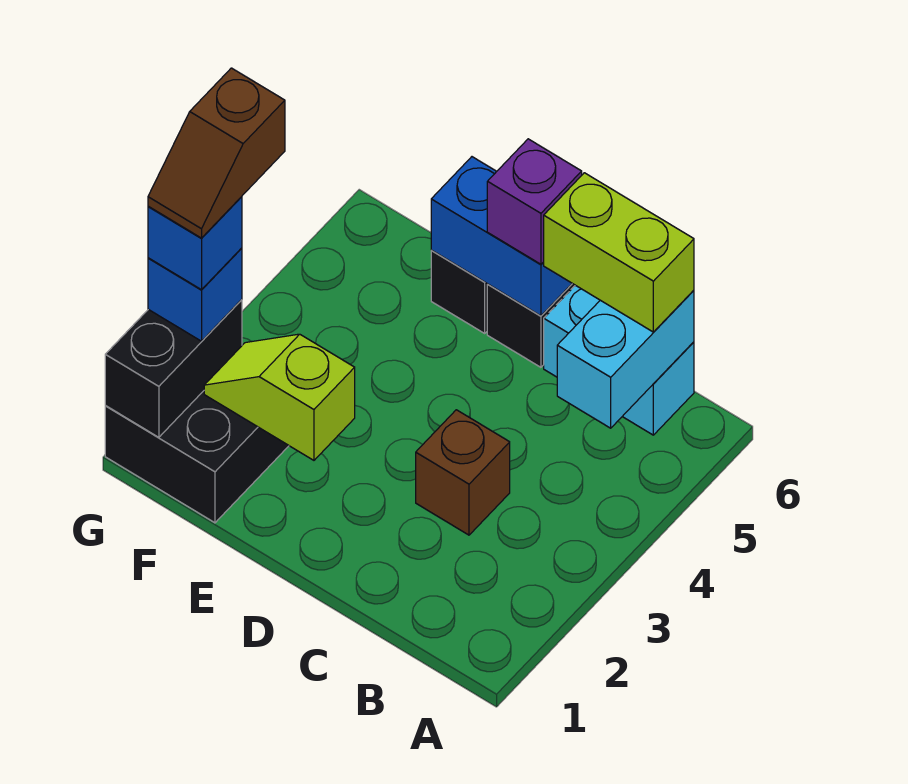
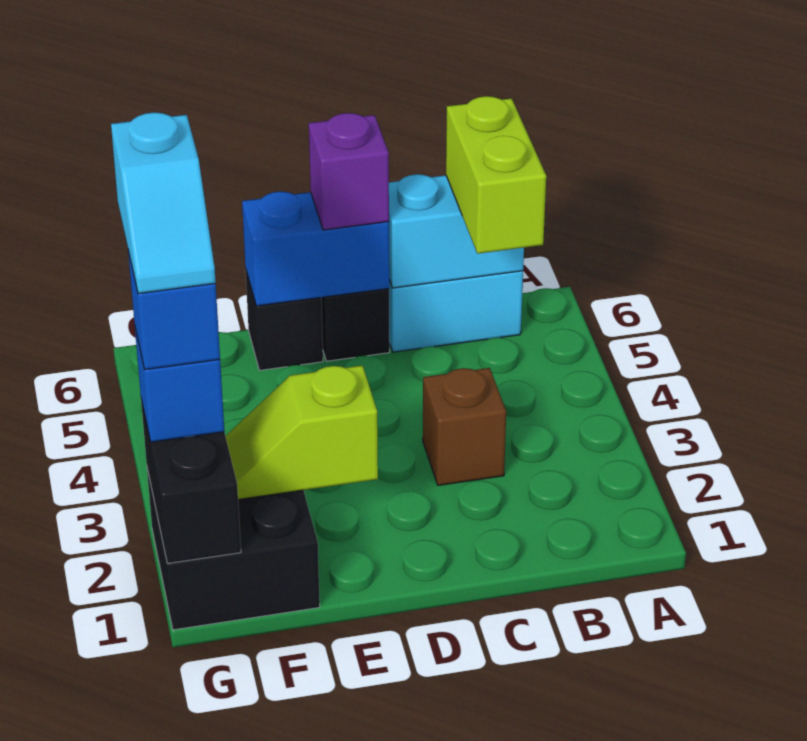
cyan 1x2 brick [557,290,694,428] -> cyan 1x2 brick turned to [389,174,524,288]
lime 1x2 brick [544,173,694,332] -> lime 1x2 brick turned to [446,96,546,254]
brown 1x2 slope [148,68,285,238] -> cyan 1x2 slope [111,112,216,294]

